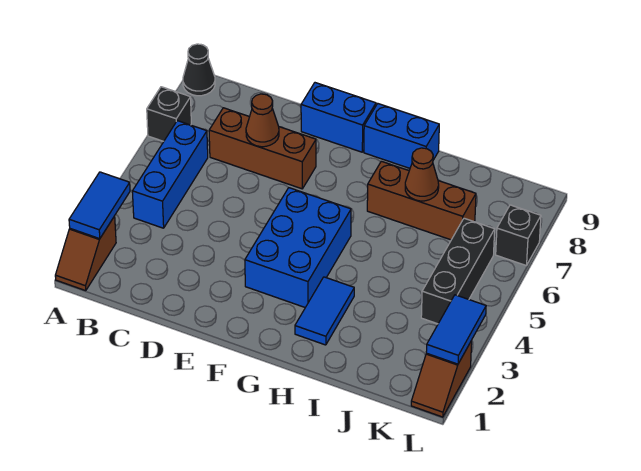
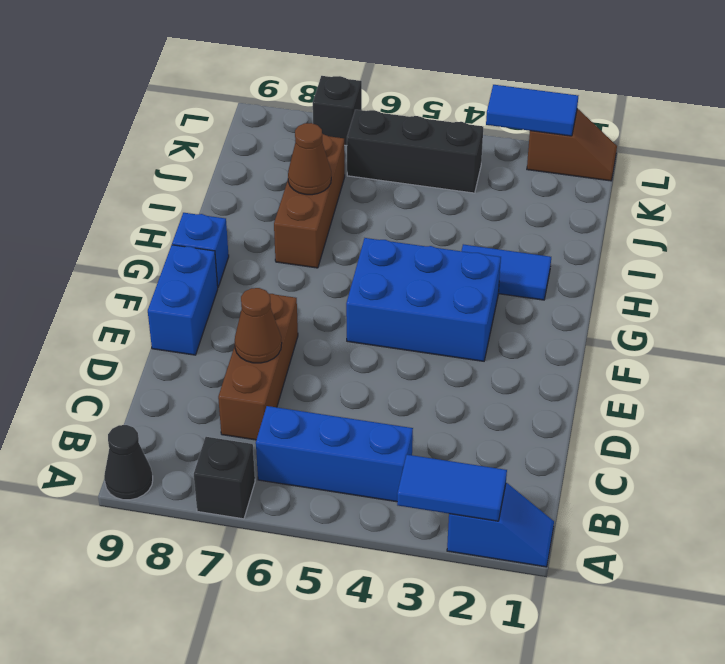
brown 1x2 slope [55,216,116,291] -> blue 1x2 slope [447,483,554,567]
blue 1x2 brick [364,104,439,168] -> blue 1x1 brick [172,213,229,287]

